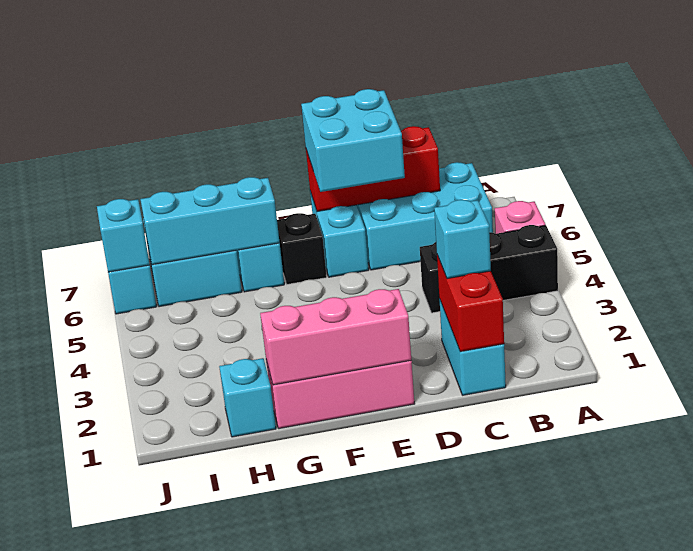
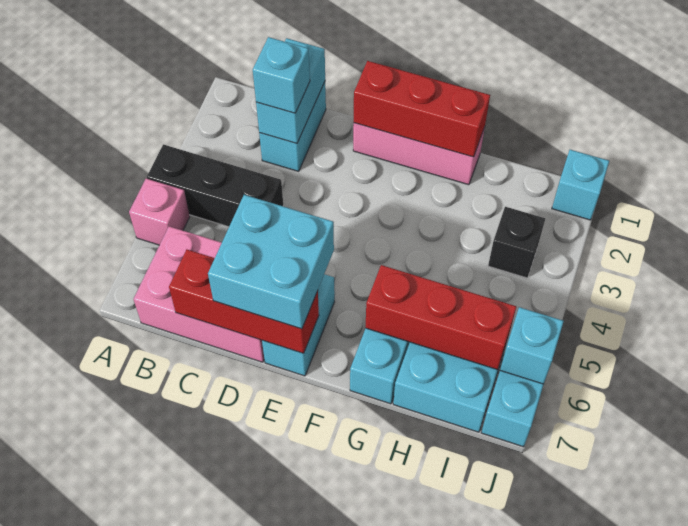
cyan 2x3 brick [357,162,493,270] -> pink 2x3 brick [134,226,264,362]
red 1x2 brick [437,255,504,352] -> cyan 1x2 brick [256,38,325,143]
pink 1x3 brick [260,289,411,385] -> red 1x3 brick [354,61,490,157]
black 1x1 brick [277,213,327,284] -> black 1x1 brick moved to [488,207,545,278]
cyan 1x3 brick [140,177,280,265] -> red 1x3 brick [365,265,516,370]
cyan 1x1 brick [219,358,276,437] -> cyan 1x1 brick moved to [552,150,609,220]

